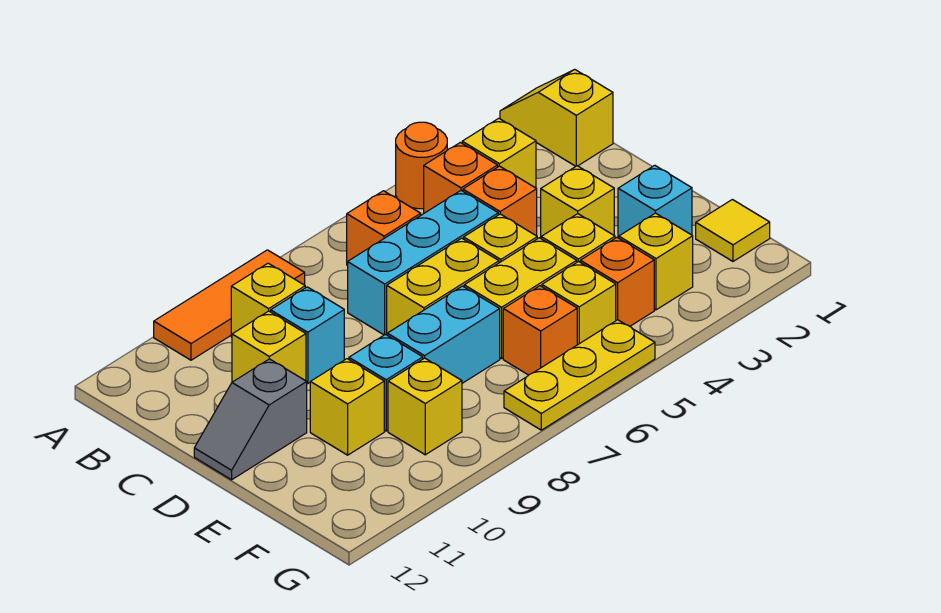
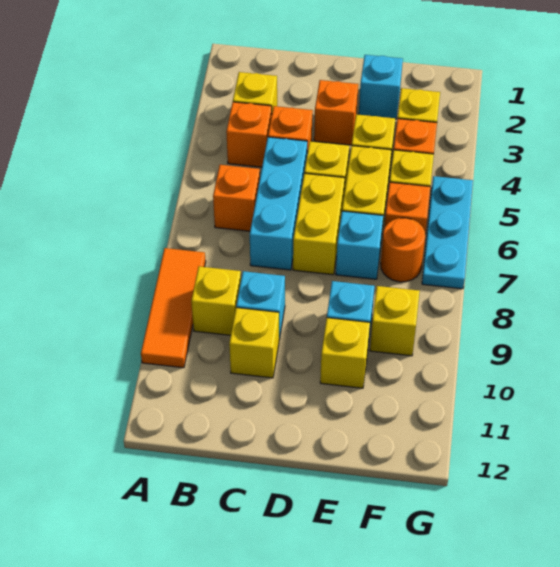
yellow 1x2 slope [500,69,613,166] -> none
orange 1x1 round brick [396,122,447,209] -> orange 1x1 round brick moved to [381,218,425,282]
yellow 1x1 brick [541,166,614,236] -> orange 1x1 brick [314,80,358,145]
grey 1x2 slope [194,359,307,480] -> none
cyan 1x2 brick [387,286,500,383] -> cyan 1x1 brick [336,211,383,279]
yellow 1x1 tile [696,200,770,261] -> none
yellow 1x3 plate [504,320,655,430] -> cyan 1x3 plate [422,176,473,289]

